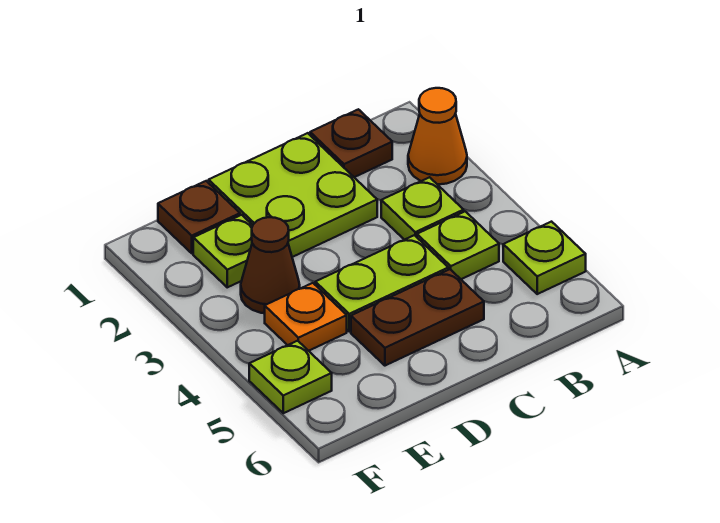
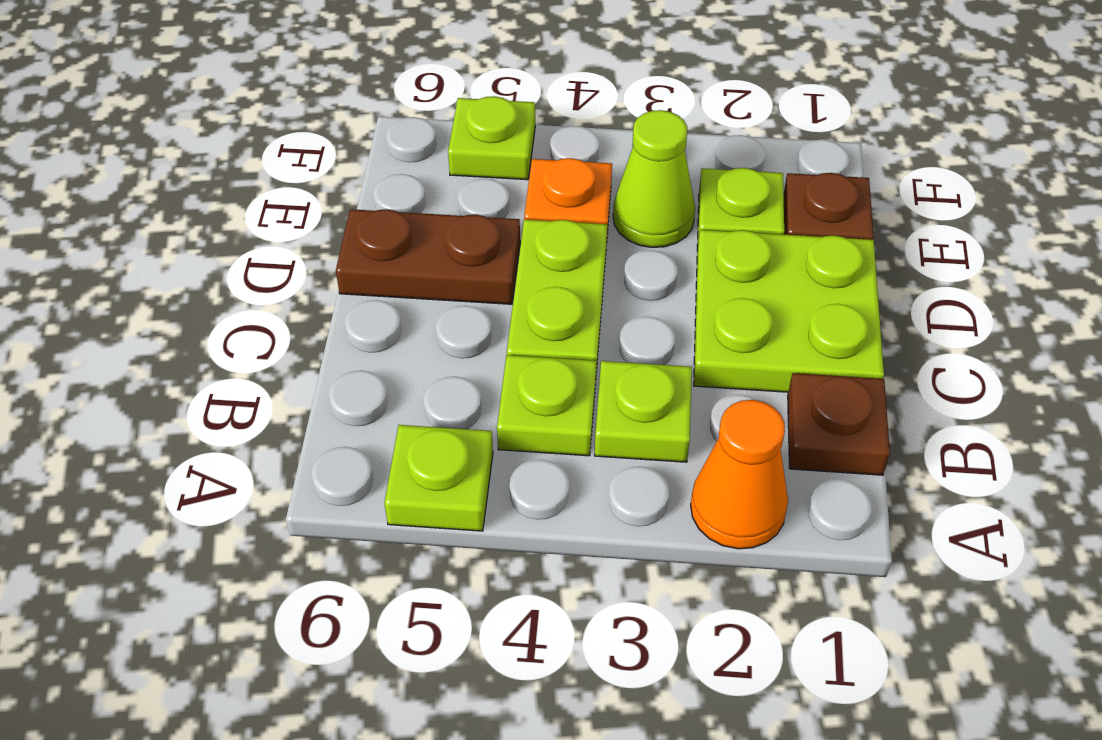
brown 1x2 plate [351,269,484,366] -> brown 1x2 plate turned to [336,209,520,304]
brown 1x1 cone [241,217,300,313] -> lime 1x1 cone [613,110,695,247]

